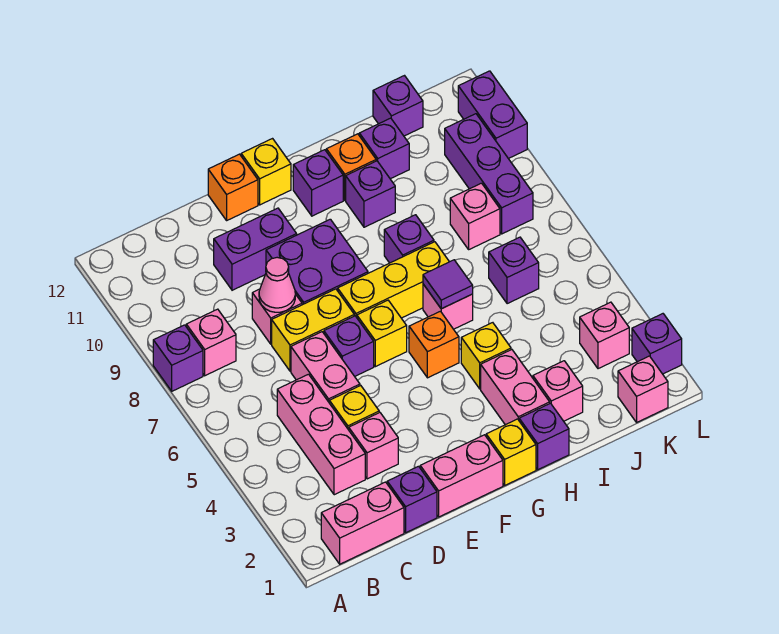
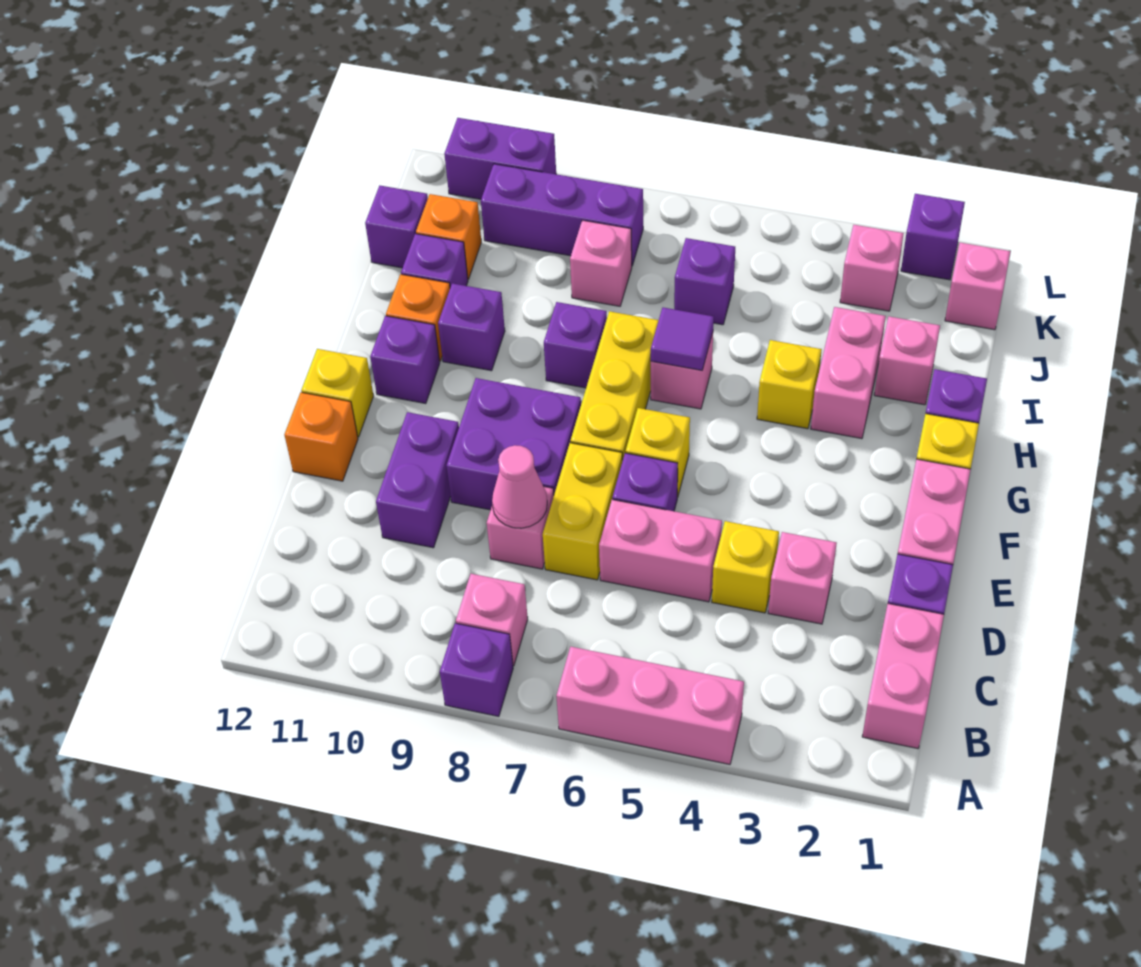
pink 1x3 brick [277,374,365,495] -> pink 1x3 brick moved to [556,647,744,764]
orange 1x1 brick [409,311,459,378] -> orange 1x1 brick moved to [416,194,481,279]
pink 1x2 brick [481,350,550,425] -> pink 1x2 brick turned to [811,307,886,439]

